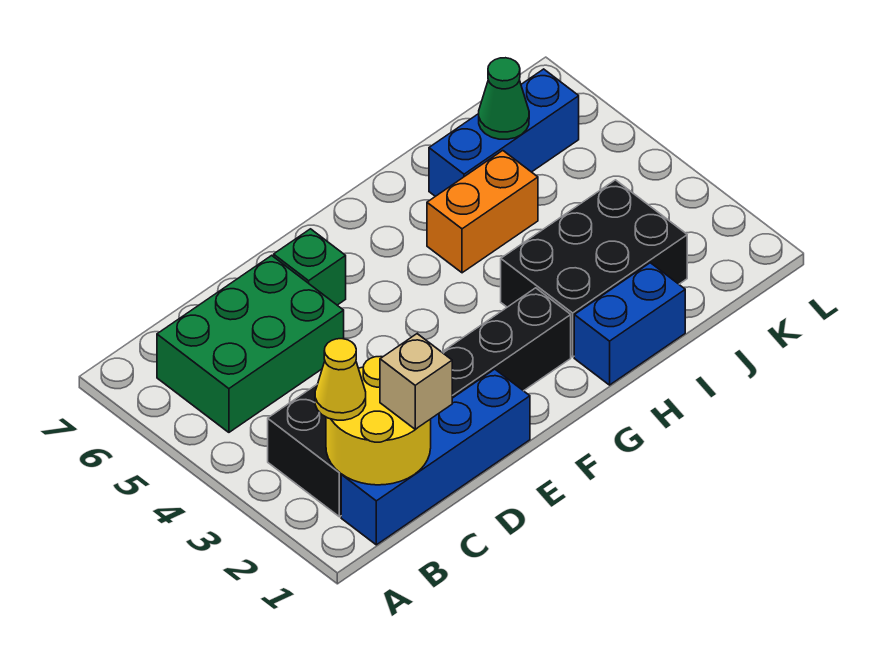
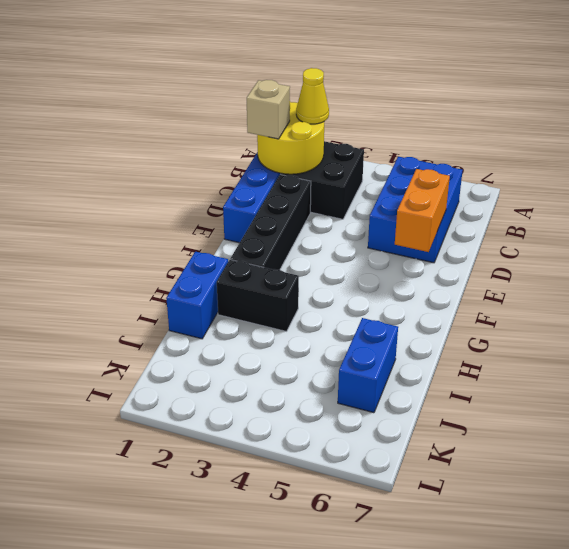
green 2x3 brick [157,255,344,432] -> blue 2x3 brick [368,157,463,263]
green 1x1 brick [274,229,346,305] -> none
black 2x3 brick [501,180,687,357] -> black 1x2 brick [217,260,299,331]
orange 1x2 brick [427,151,538,273] -> orange 1x2 brick moved to [395,169,450,252]
blue 1x3 brick [429,69,579,196] -> blue 1x2 brick [338,318,398,413]
green 1x1 cone [479,58,529,139] -> none

